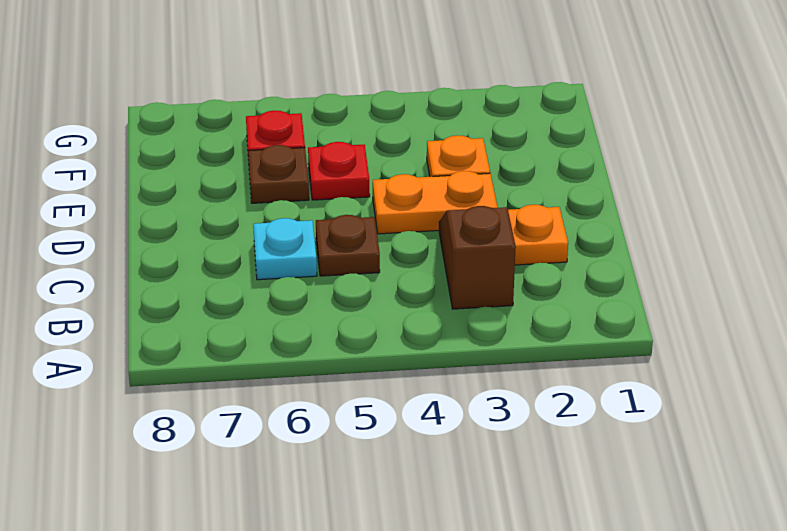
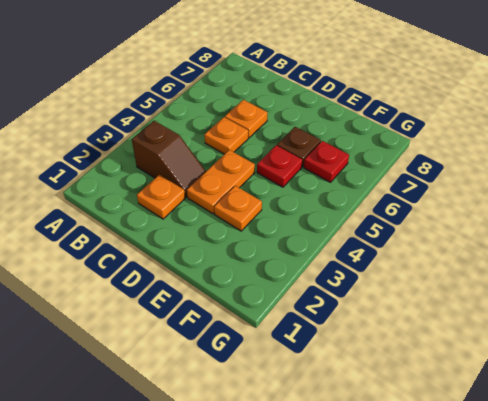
brown 1x1 plate [316,215,380,276] -> orange 1x1 plate [204,117,248,154]
cyan 1x1 plate [253,218,317,280] -> orange 1x1 plate [225,100,267,138]

